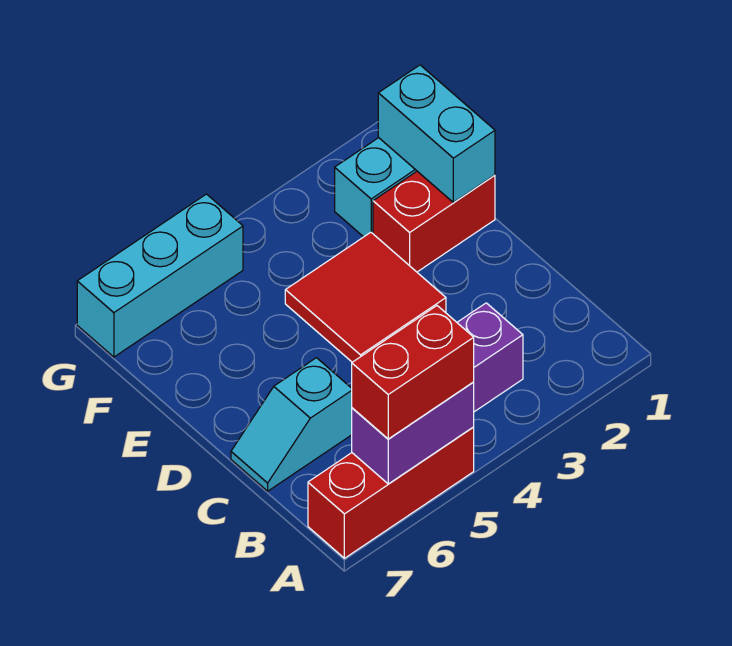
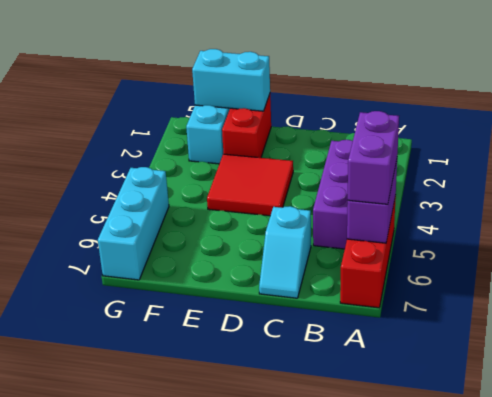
red 1x2 brick [352,306,474,439] -> purple 1x2 brick [348,111,399,204]

